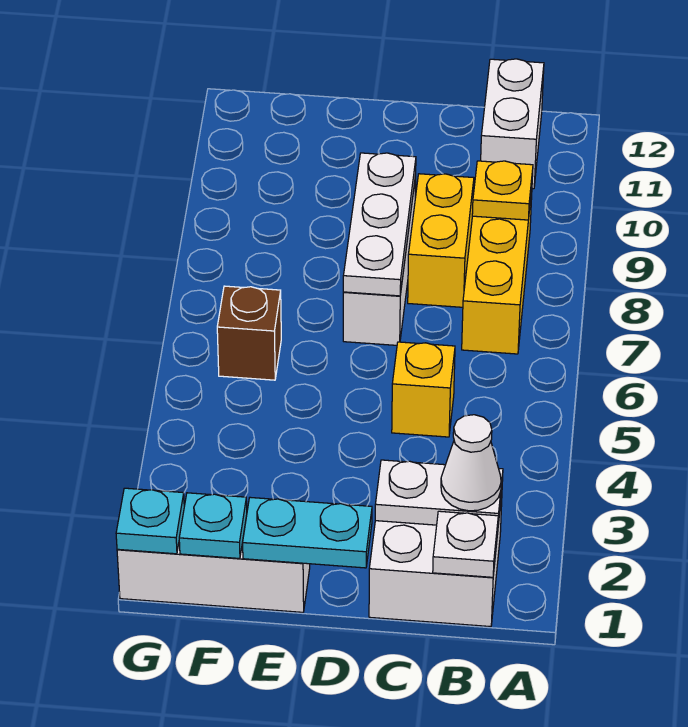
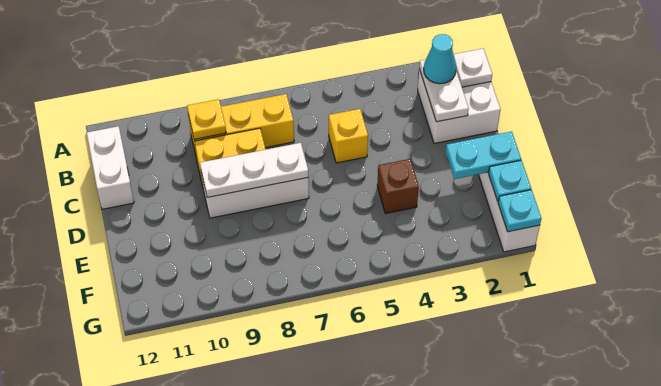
white 1x1 cone [441,415,501,511] -> cyan 1x1 cone [424,34,456,84]
white 1x2 brick [481,59,544,189] -> white 1x2 brick turned to [87,126,134,209]
cyan 1x2 plate [243,497,372,568] -> cyan 1x2 plate turned to [446,131,521,179]
brown 1x1 brick [217,286,281,380] -> brown 1x1 brick moved to [377,159,419,213]

